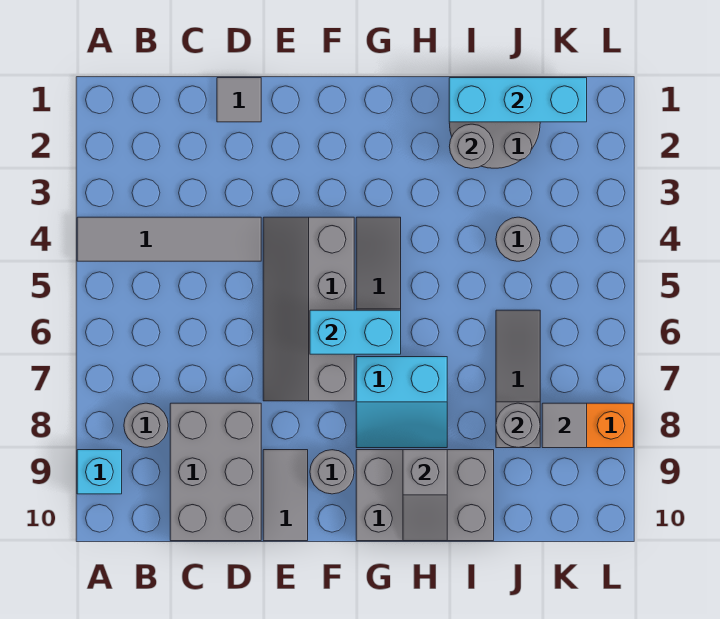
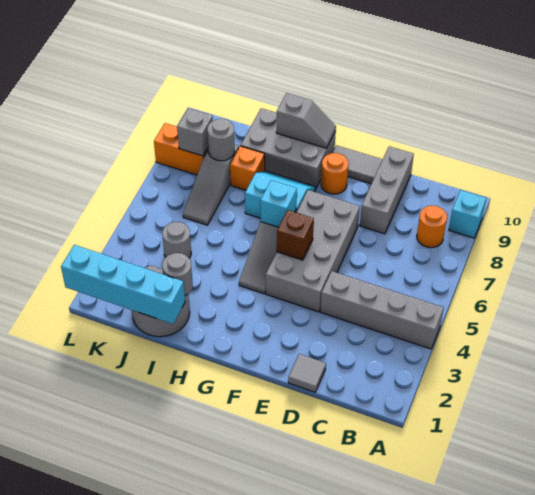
grey 1x4 tile [77,217,261,261] -> grey 1x4 brick [320,271,444,349]
grey 1x1 round brick [124,403,168,447] -> orange 1x1 round brick [417,206,447,248]
grey 2x3 brick [170,403,261,541] -> grey 1x3 brick [360,146,414,234]
grey 2x4 slope [263,217,354,401] -> grey 2x4 brick [266,190,360,312]
grey 1x2 tile [263,450,308,541] -> grey 1x2 tile turned to [332,145,383,184]
none -> brown 1x1 brick [277,210,314,260]
cyan 1x2 brick [310,310,401,354] -> cyan 1x1 brick [260,180,297,227]
grey 1x1 round brick [310,450,354,494] -> orange 1x1 round brick [321,153,348,194]
grey 1x2 slope [403,450,447,541] -> grey 1x2 slope turned to [276,93,336,148]
cyan 1x3 brick [449,78,587,122] -> cyan 1x4 brick [61,245,185,324]
none -> orange 1x1 brick [230,146,265,190]
grey 1x1 tile [542,403,587,448] -> grey 1x1 brick [177,108,213,156]

